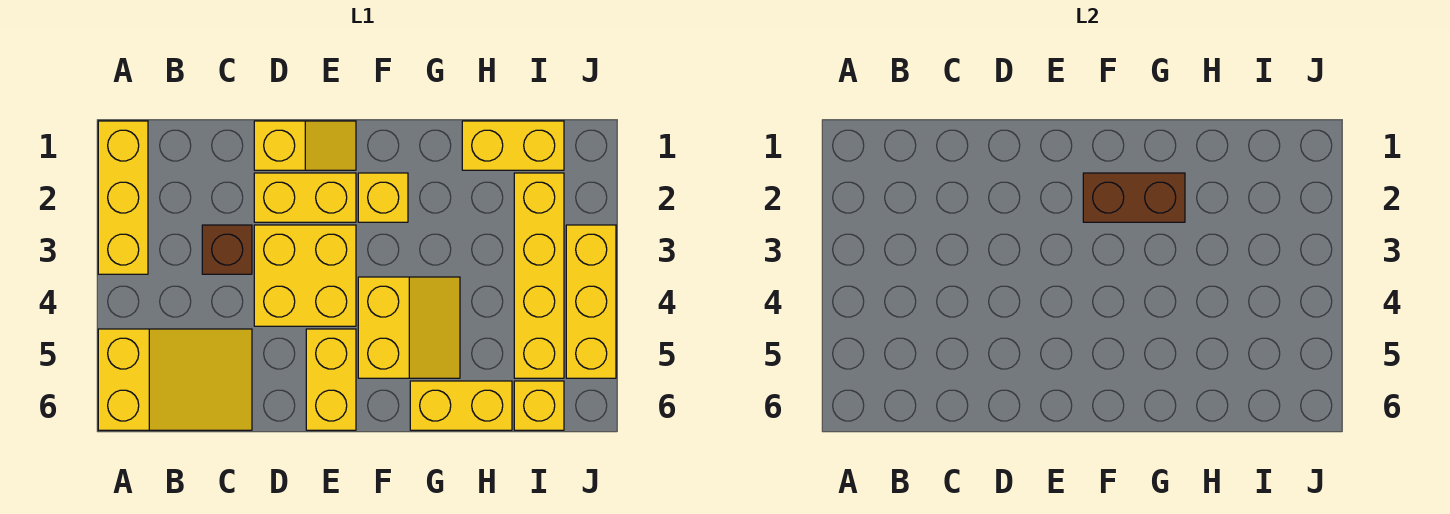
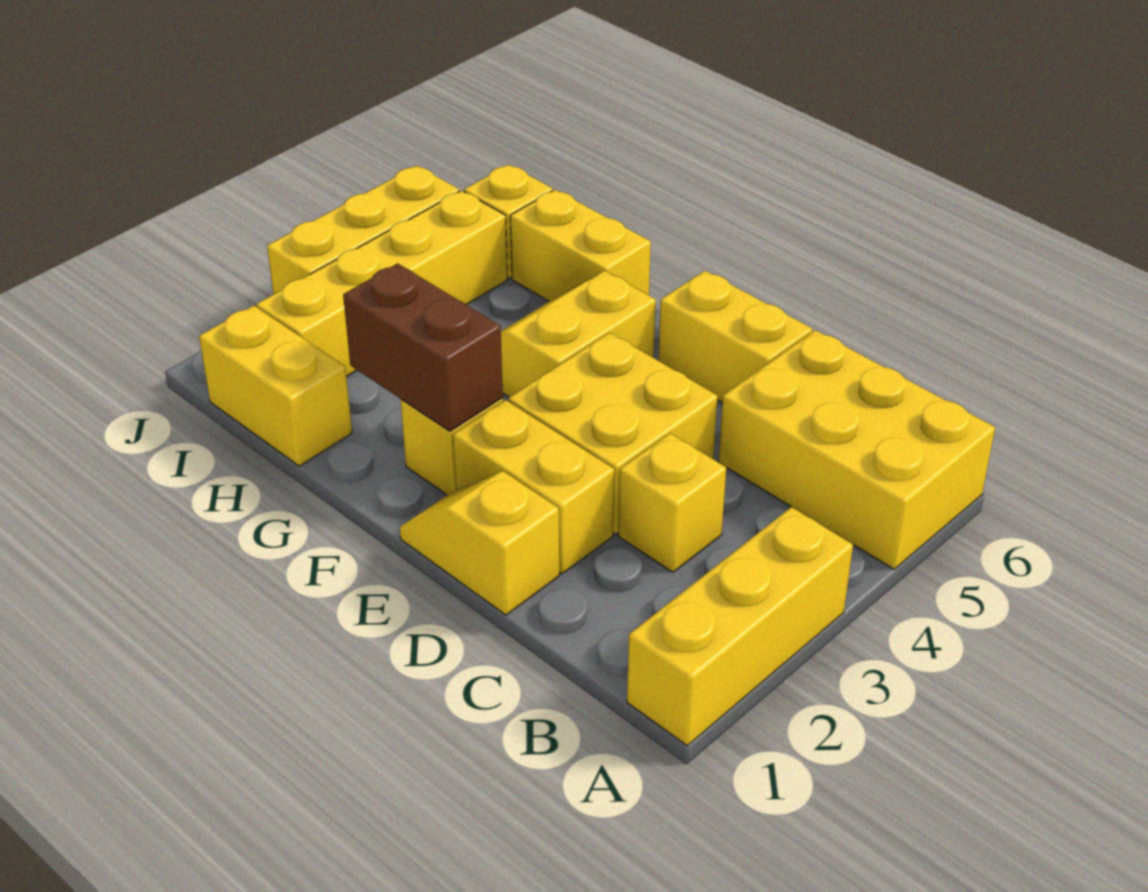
yellow 2x3 slope [98,329,252,430] -> yellow 2x3 brick [718,330,995,569]
brown 1x1 brick [202,225,252,274] -> yellow 1x1 brick [618,433,726,572]
yellow 1x2 brick [306,329,356,430] -> yellow 1x2 brick turned to [658,271,812,402]

